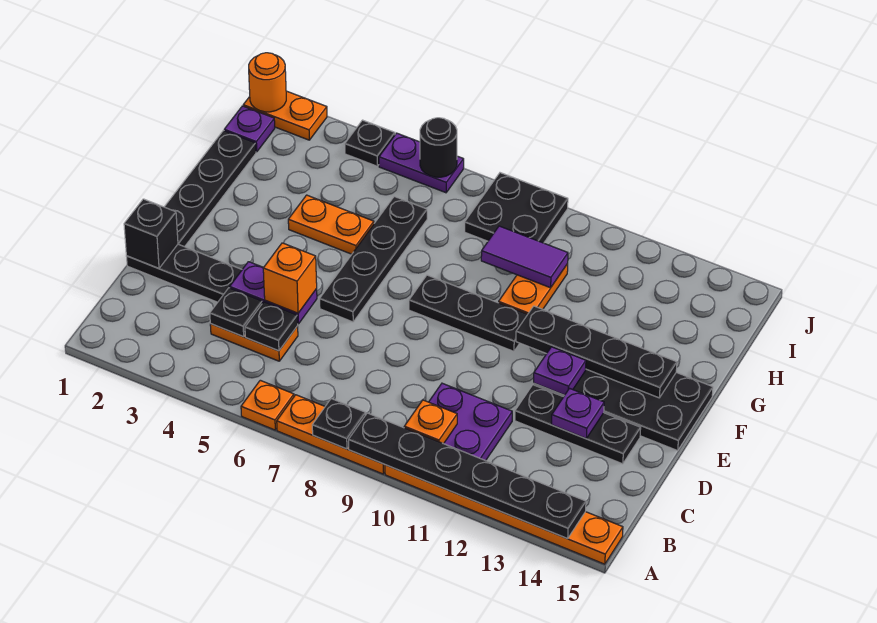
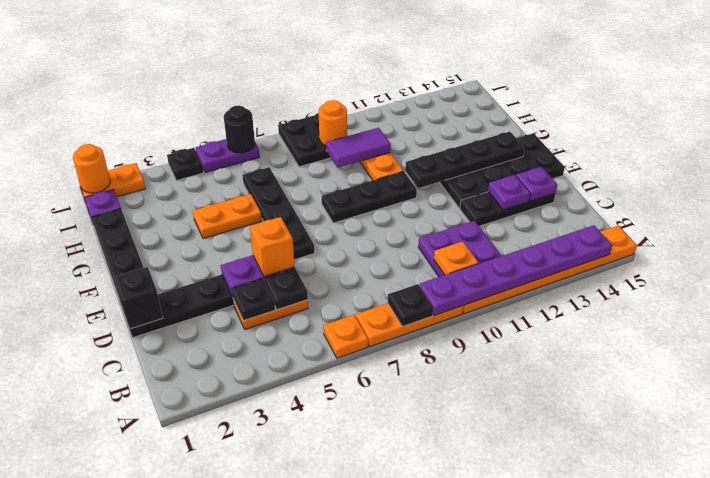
black 1x6 plate [349,413,586,539] -> purple 1x6 plate [420,225,612,316]
purple 1x1 plate [534,347,586,395] -> purple 1x1 plate moved to [516,167,557,201]
none -> orange 1x1 round brick [319,100,347,146]

